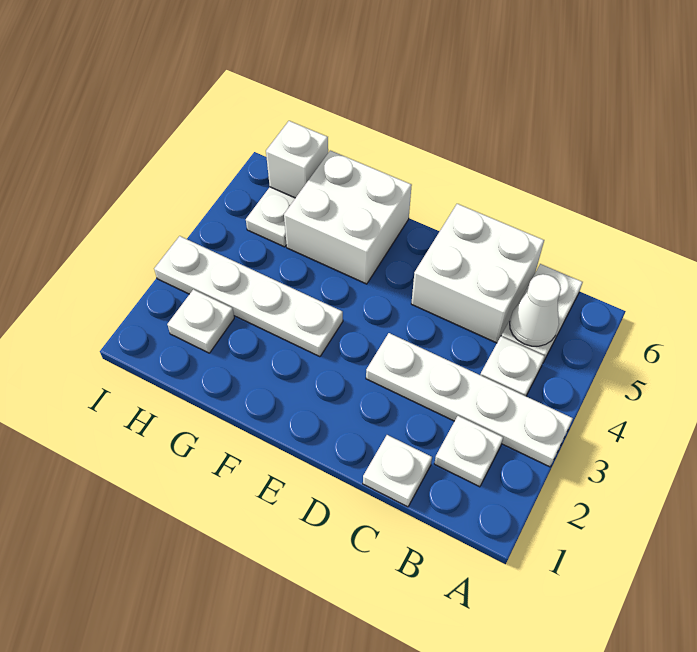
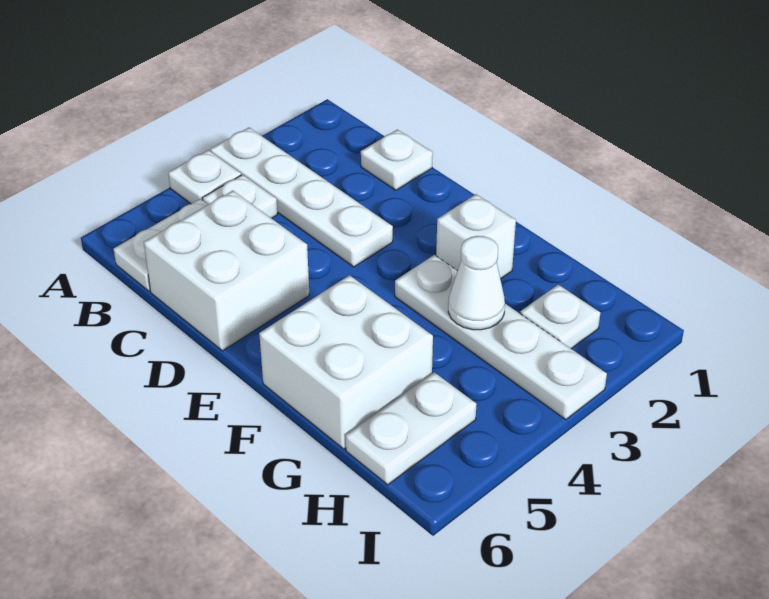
white 1x1 plate [434,416,503,487] -> white 1x1 plate moved to [168,150,241,204]
white 1x1 cone [510,274,561,346] -> white 1x1 cone moved to [448,236,505,330]
white 1x1 brick [266,121,328,198] -> white 1x1 brick moved to [436,194,516,279]

